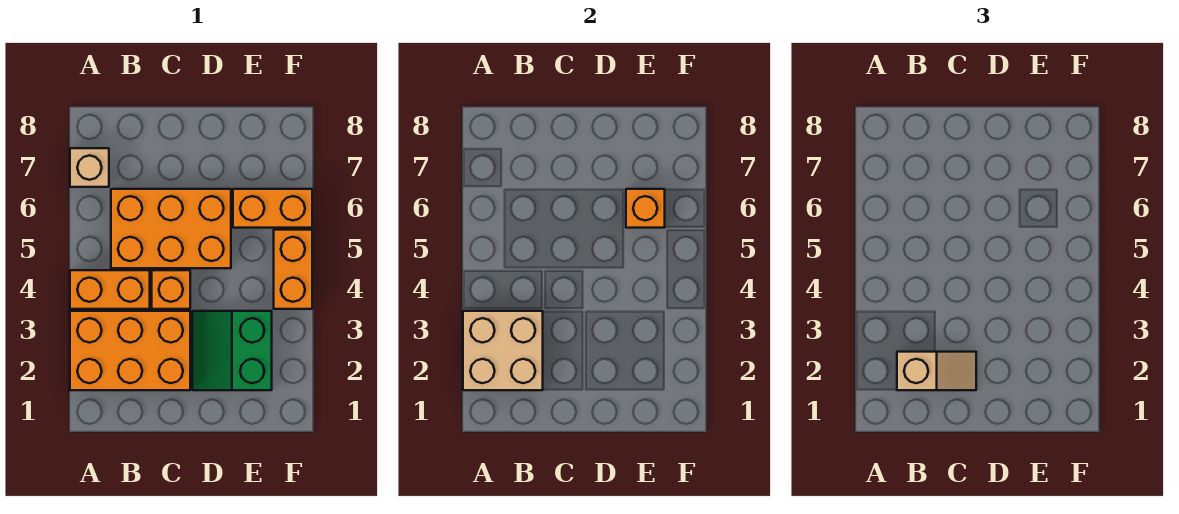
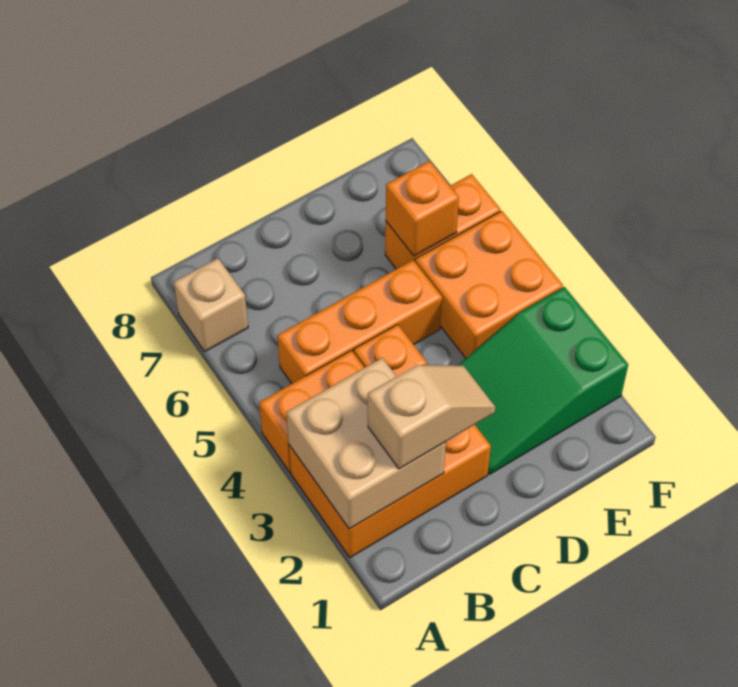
orange 2x3 brick [111,189,231,268] -> orange 1x3 brick [277,260,442,383]
green 2x2 slope [192,311,272,390] -> green 2x3 slope [458,287,628,474]
orange 1x2 brick [274,230,312,309] -> orange 2x2 brick [415,211,563,358]

